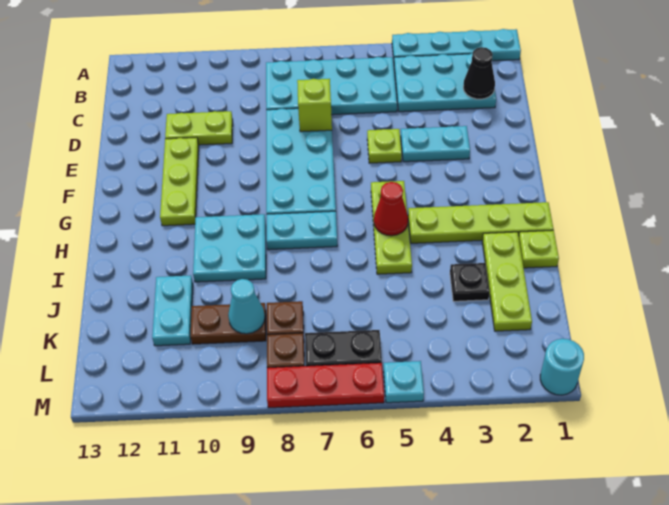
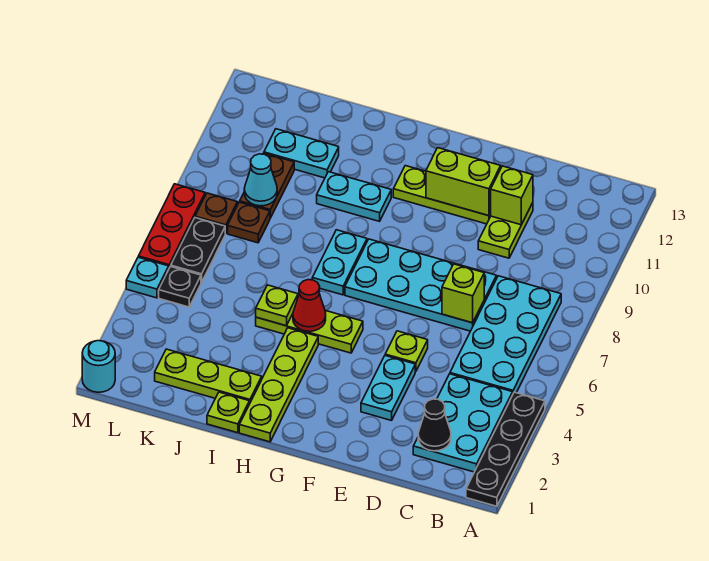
cyan 1x4 plate [392,29,521,61] -> black 1x4 plate [466,392,545,506]
none -> lime 1x1 brick [491,166,533,225]
none -> lime 1x2 brick [426,148,501,216]
cyan 2x2 plate [193,214,266,282] -> cyan 1x2 plate [317,172,391,221]
none -> lime 1x1 plate [256,285,298,326]
black 1x1 plate [450,263,490,301] -> black 1x1 plate moved to [159,266,201,307]

